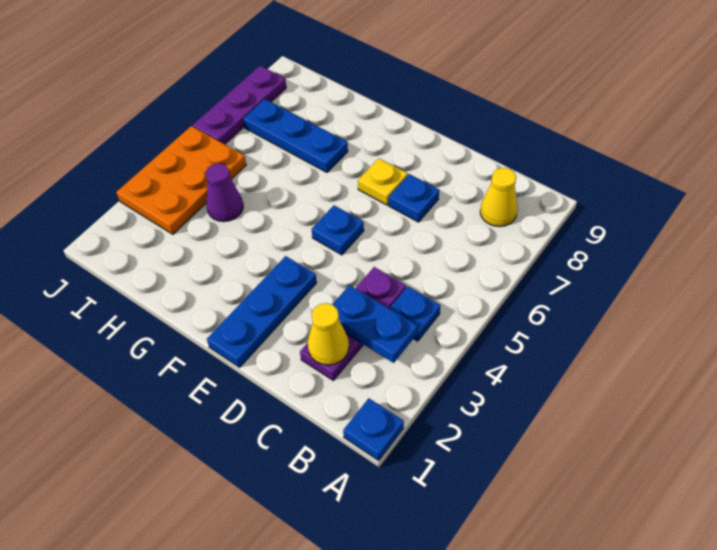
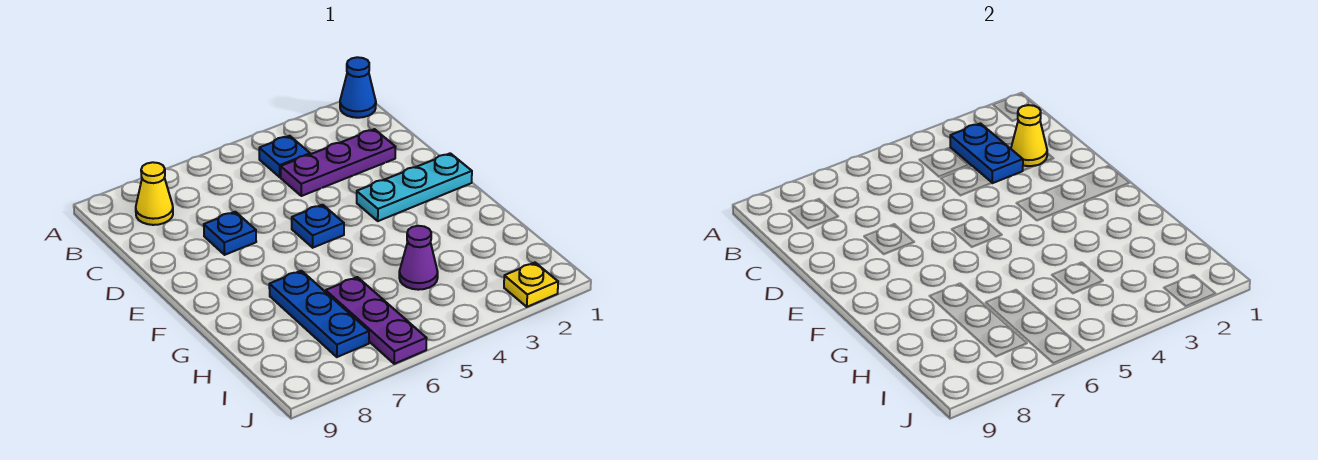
blue 1x1 plate [343,398,404,460] -> blue 1x1 cone [340,57,376,118]
blue 1x3 plate [207,256,317,367] -> cyan 1x3 plate [357,153,472,221]
yellow 1x1 plate [358,158,408,205] -> yellow 1x1 plate moved to [504,263,558,307]
orange 2x3 plate [116,126,246,234] -> none
purple 1x3 plate [193,66,286,144] -> purple 1x3 plate turned to [326,277,427,364]

